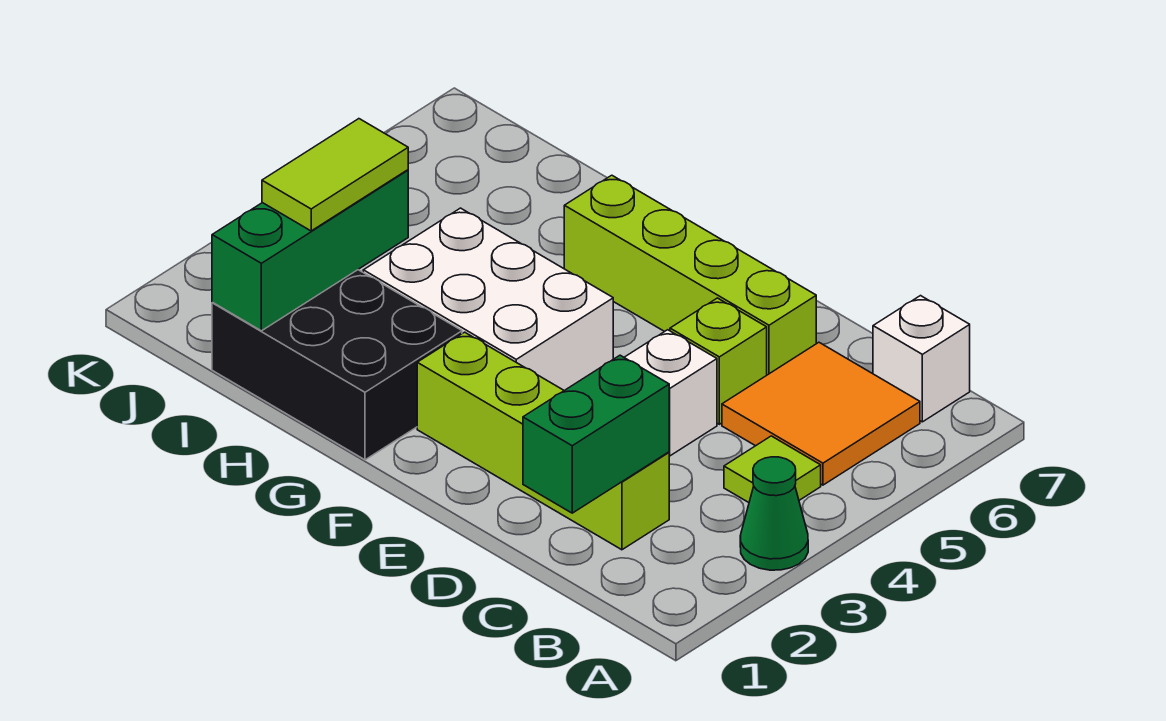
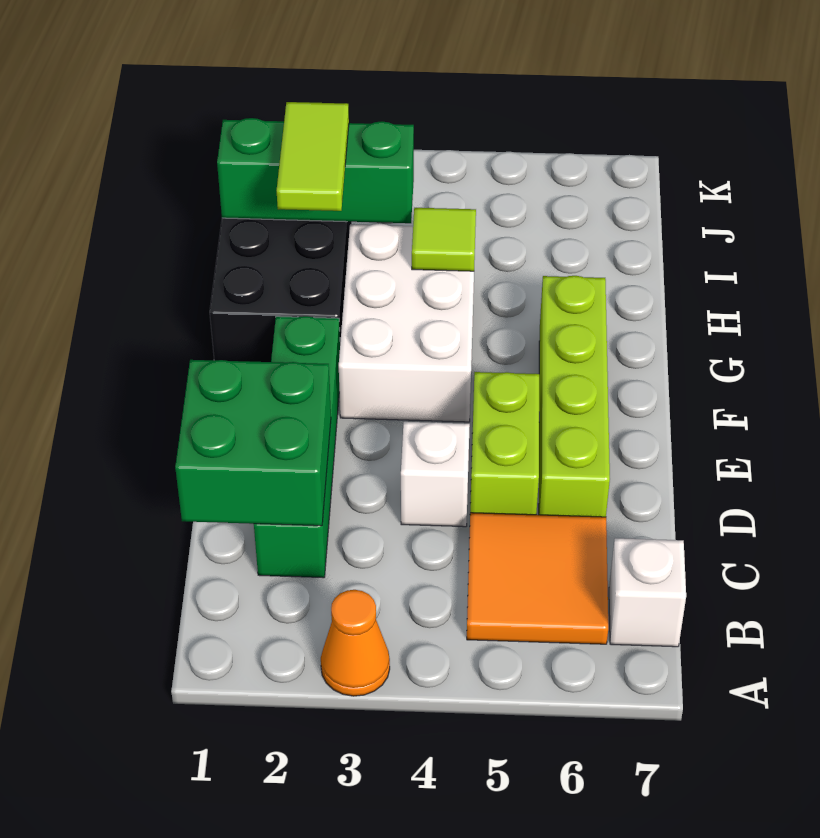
green 1x1 cone [740,457,808,570] -> orange 1x1 cone [321,590,390,696]
lime 1x1 tile [724,436,821,502] -> lime 1x1 tile moved to [412,208,476,271]
green 1x2 brick [523,355,669,513] -> green 2x2 brick [175,360,331,526]
lime 1x4 brick [417,332,669,550] -> green 1x4 brick [254,316,340,578]
lime 1x1 brick [670,298,767,424] -> lime 1x2 brick [470,372,539,515]
lime 1x2 tile [262,119,408,231] -> lime 1x2 tile turned to [277,102,349,211]

